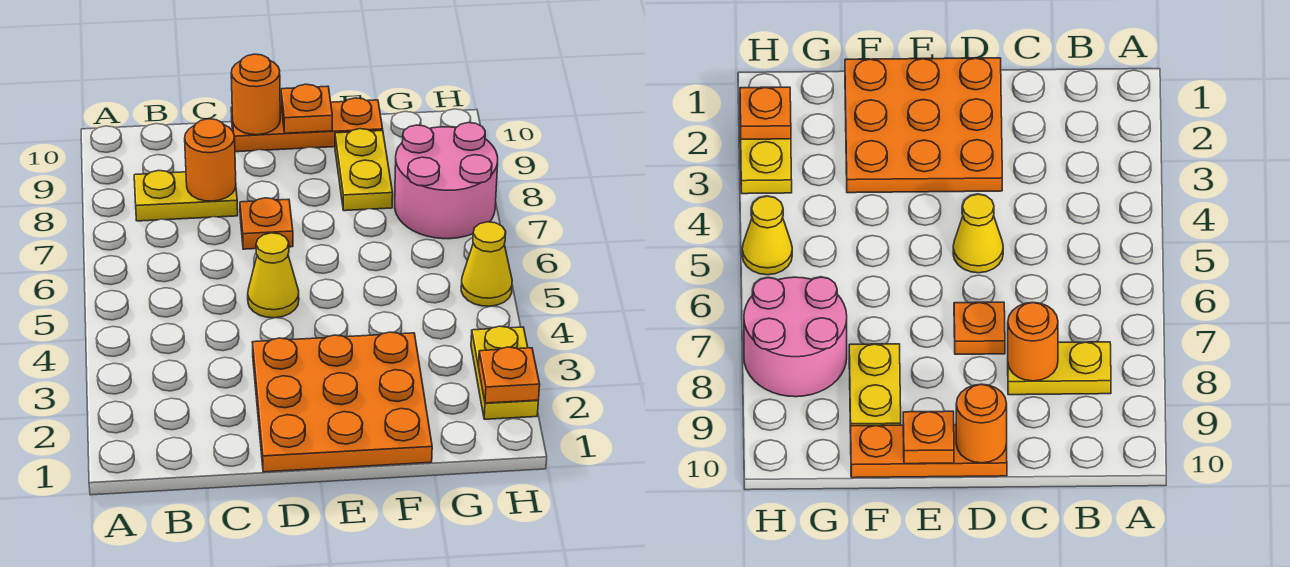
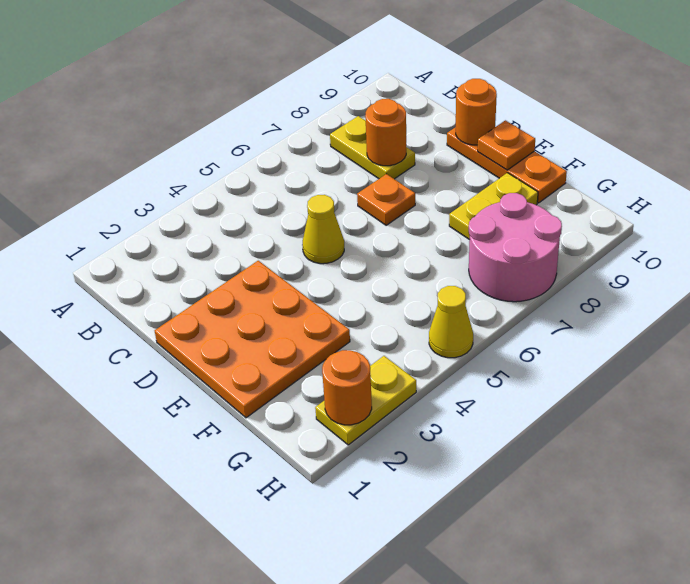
orange 1x1 plate [479,347,540,403] -> orange 1x1 round brick [322,350,372,425]

